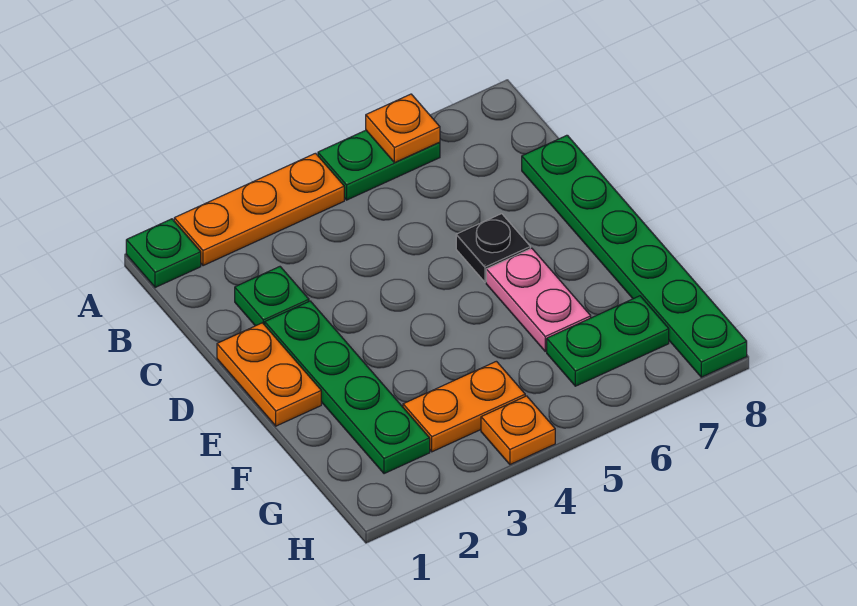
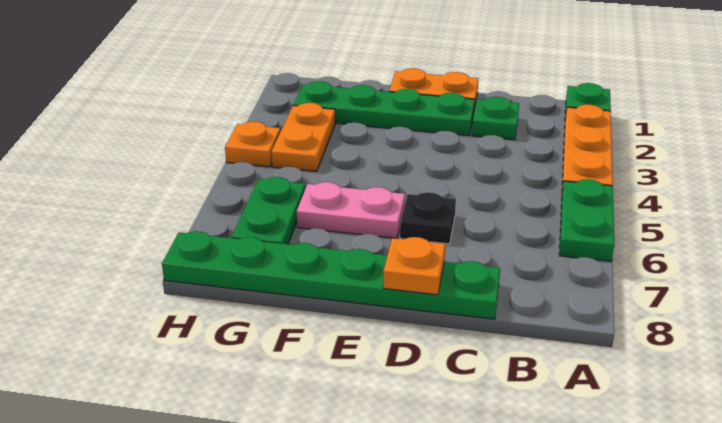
orange 1x1 plate [366,94,440,163] -> orange 1x1 plate moved to [383,237,445,295]

